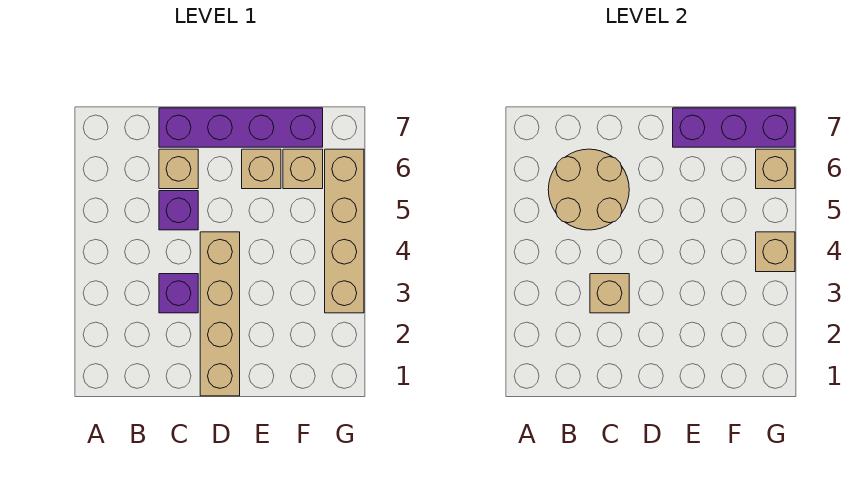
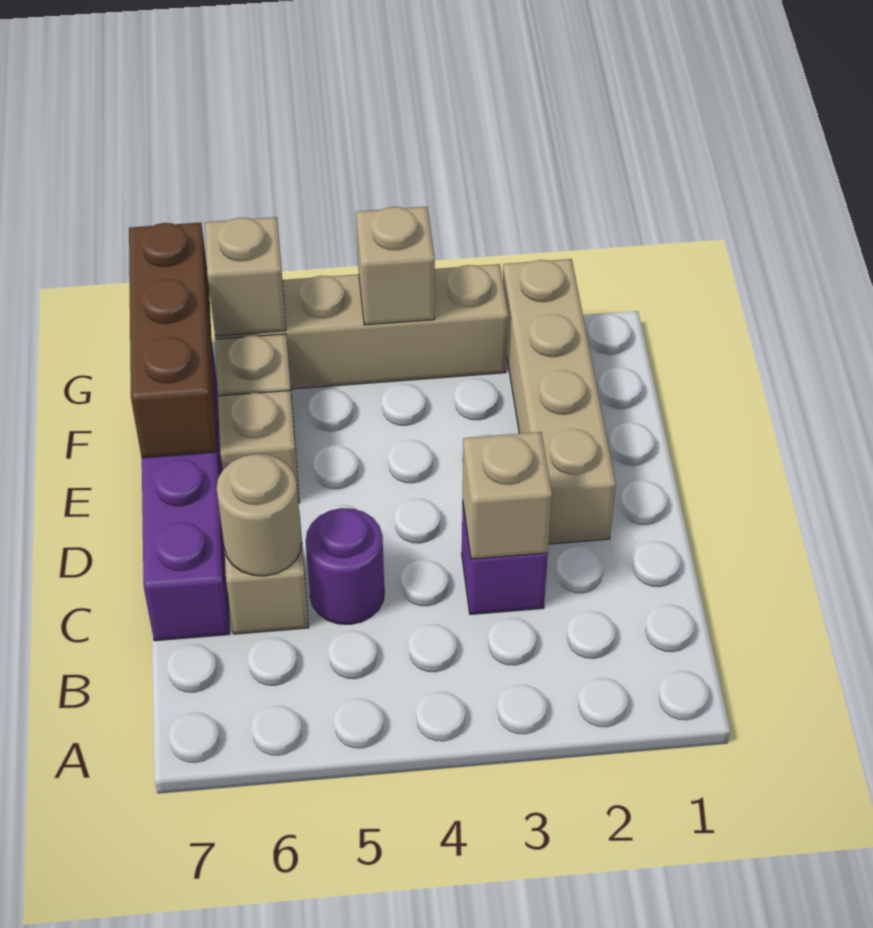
tan 2x2 round brick [548,149,629,230] -> tan 1x1 round brick [216,454,302,576]
purple 1x1 brick [159,191,198,230] -> purple 1x1 round brick [306,508,384,624]
tan 1x4 brick [200,232,240,396] -> tan 1x4 brick turned to [503,259,616,544]
purple 1x3 brick [673,108,795,147] -> brown 1x3 brick [129,223,216,458]

